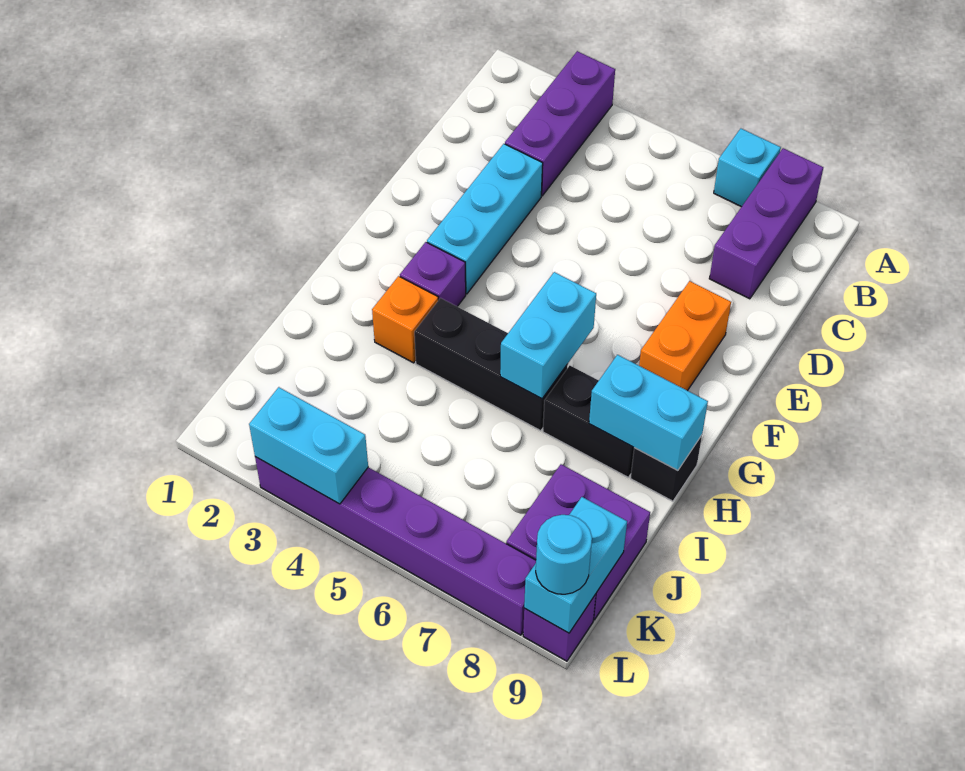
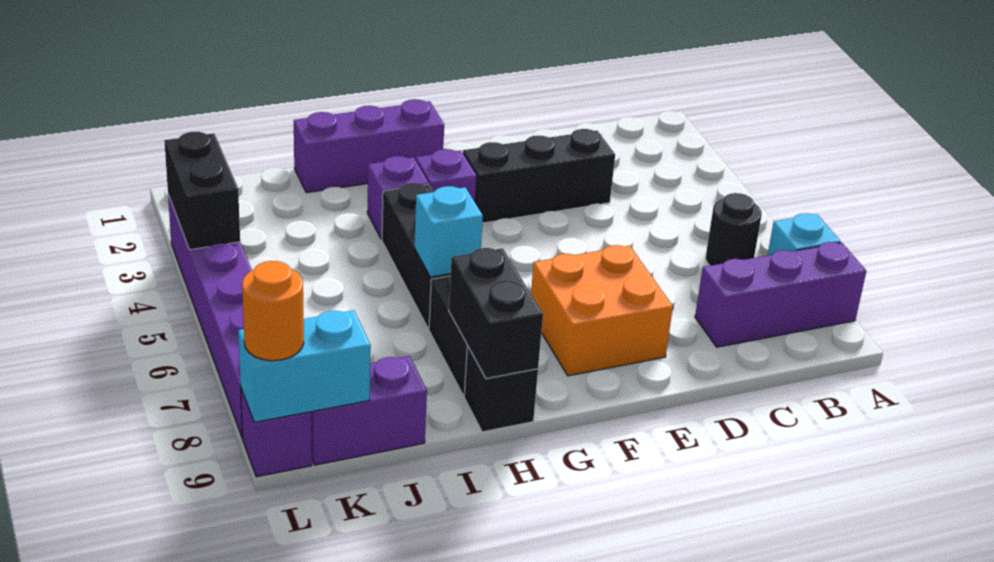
purple 1x3 brick [505,51,615,196] -> purple 1x3 brick moved to [294,99,444,193]
none -> black 1x1 round brick [706,193,762,266]
cyan 1x3 brick [427,144,543,294] -> black 1x3 brick [463,129,615,223]
orange 1x2 brick [639,281,731,391] -> orange 2x2 brick [531,245,673,376]
cyan 1x2 brick [500,272,596,399] -> cyan 1x1 brick [414,186,483,277]
orange 1x1 brick [372,276,438,363] -> purple 1x1 brick [367,156,429,239]
cyan 1x2 brick [589,355,708,471] -> black 1x2 brick [449,248,543,378]
purple 2x2 brick [506,464,650,620] -> purple 1x2 brick [311,356,427,465]
cyan 1x2 brick [249,387,368,504] -> black 1x2 brick [164,132,240,250]
cyan 1x1 round brick [536,515,592,594] -> orange 1x1 round brick [242,261,304,361]

